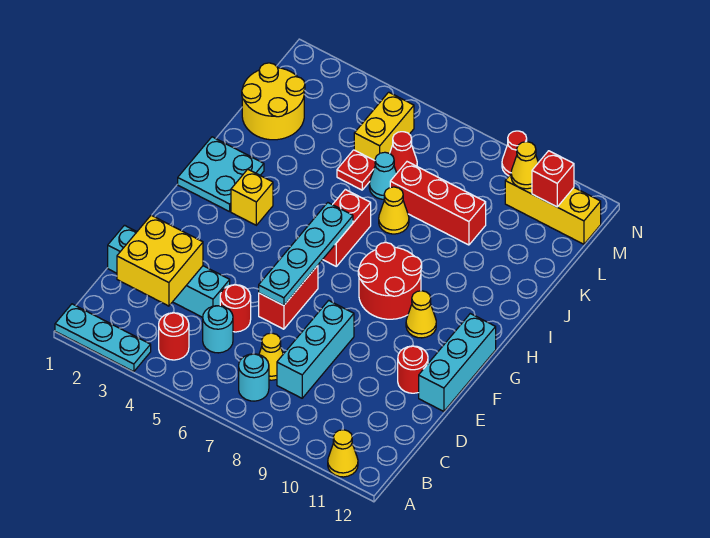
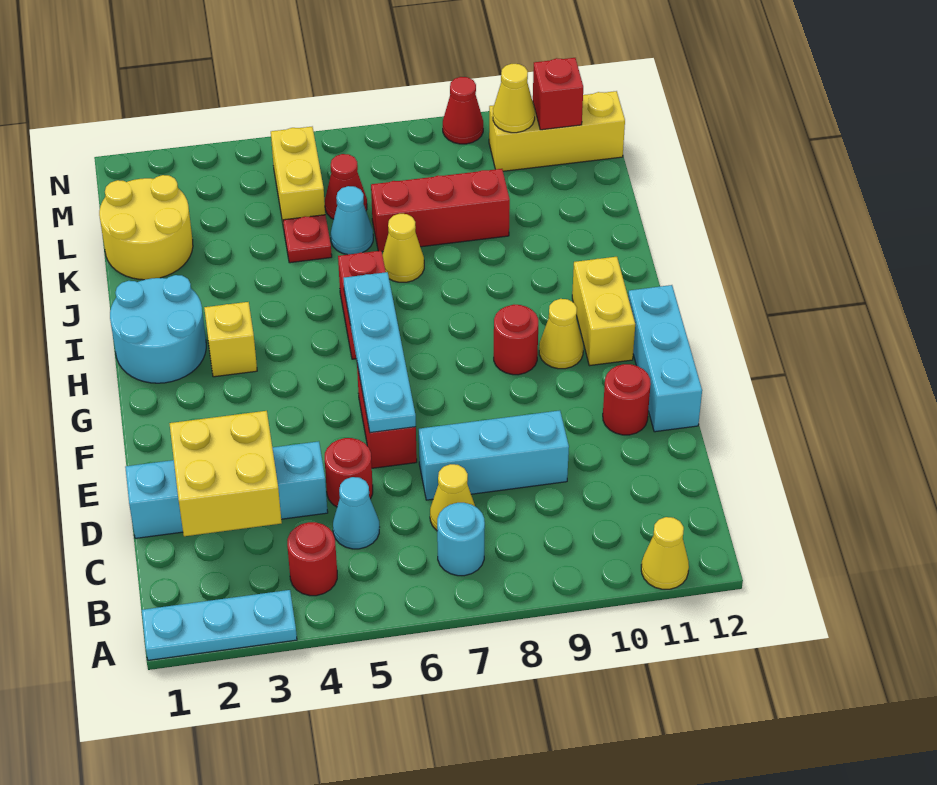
cyan 1x1 round brick [203,306,233,353] -> cyan 1x1 cone [333,477,379,549]
cyan 1x3 brick [277,300,354,398] -> cyan 1x3 brick turned to [419,410,569,500]
red 2x2 round brick [358,243,422,319] -> red 1x1 round brick [494,305,538,375]
none -> yellow 1x2 brick [572,257,635,366]
cyan 2x2 plate [178,137,264,212] -> cyan 2x2 round brick [110,275,206,383]

